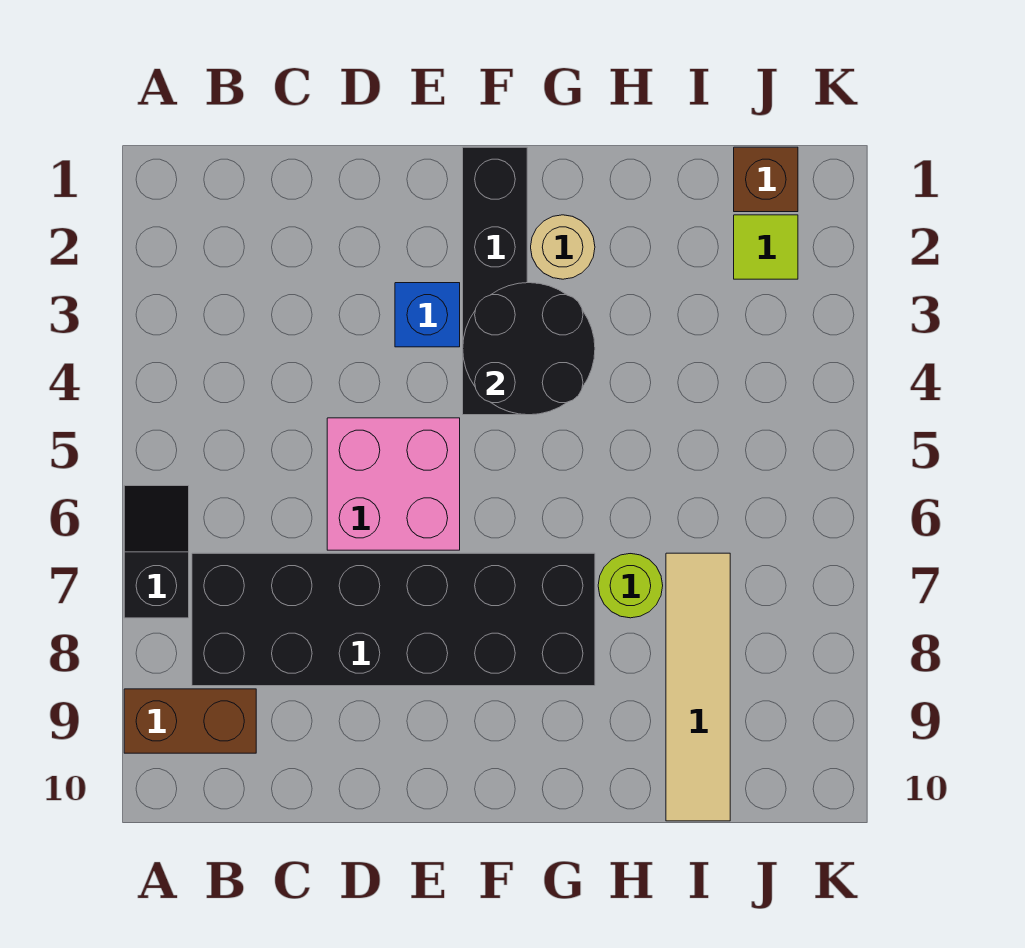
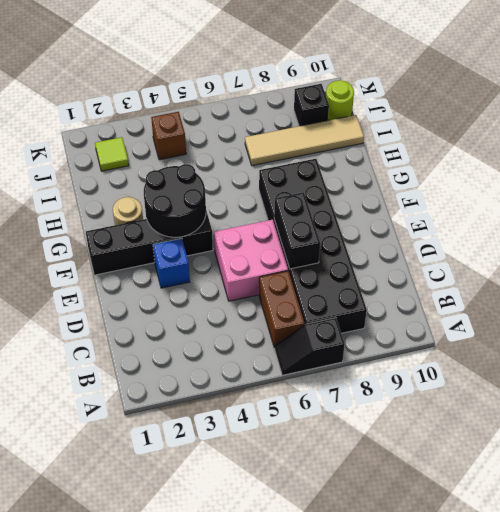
brown 1x2 brick [124,689,256,753] -> brown 1x2 brick moved to [259,271,305,348]
none -> black 1x2 brick [274,192,320,269]
lime 1x1 round brick [598,554,663,618] -> lime 1x1 round brick moved to [326,80,354,120]
brown 1x1 brick [734,147,798,212] -> brown 1x1 brick moved to [151,112,186,160]
none -> black 1x1 brick [294,84,329,126]

